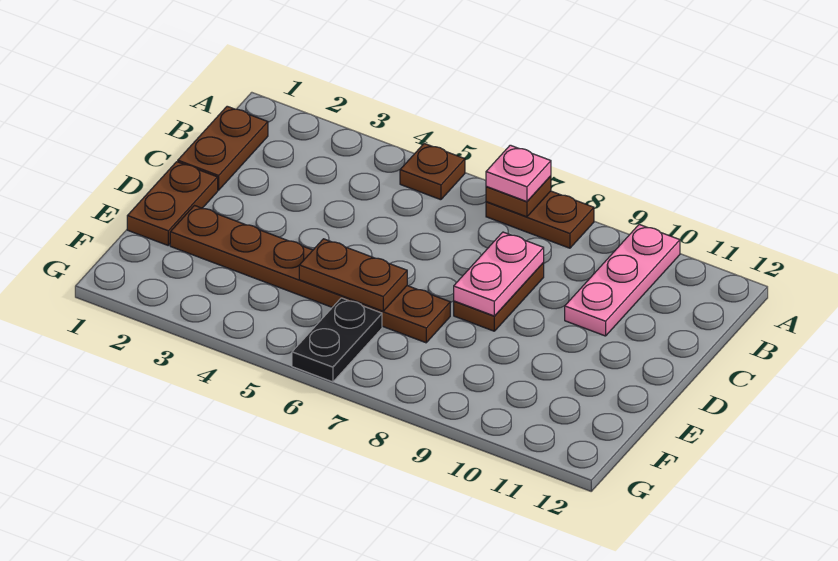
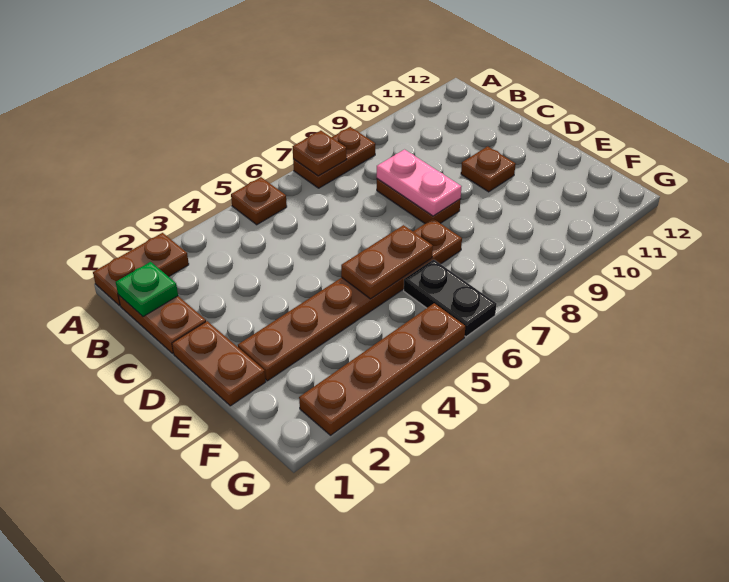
none -> brown 1x2 plate [93,233,189,306]
pink 1x1 plate [486,145,551,202] -> none
pink 1x3 plate [565,224,680,336] -> none
none -> green 1x1 plate [116,262,178,317]
none -> brown 1x1 plate [461,146,515,192]
none -> brown 1x4 plate [299,303,465,435]

